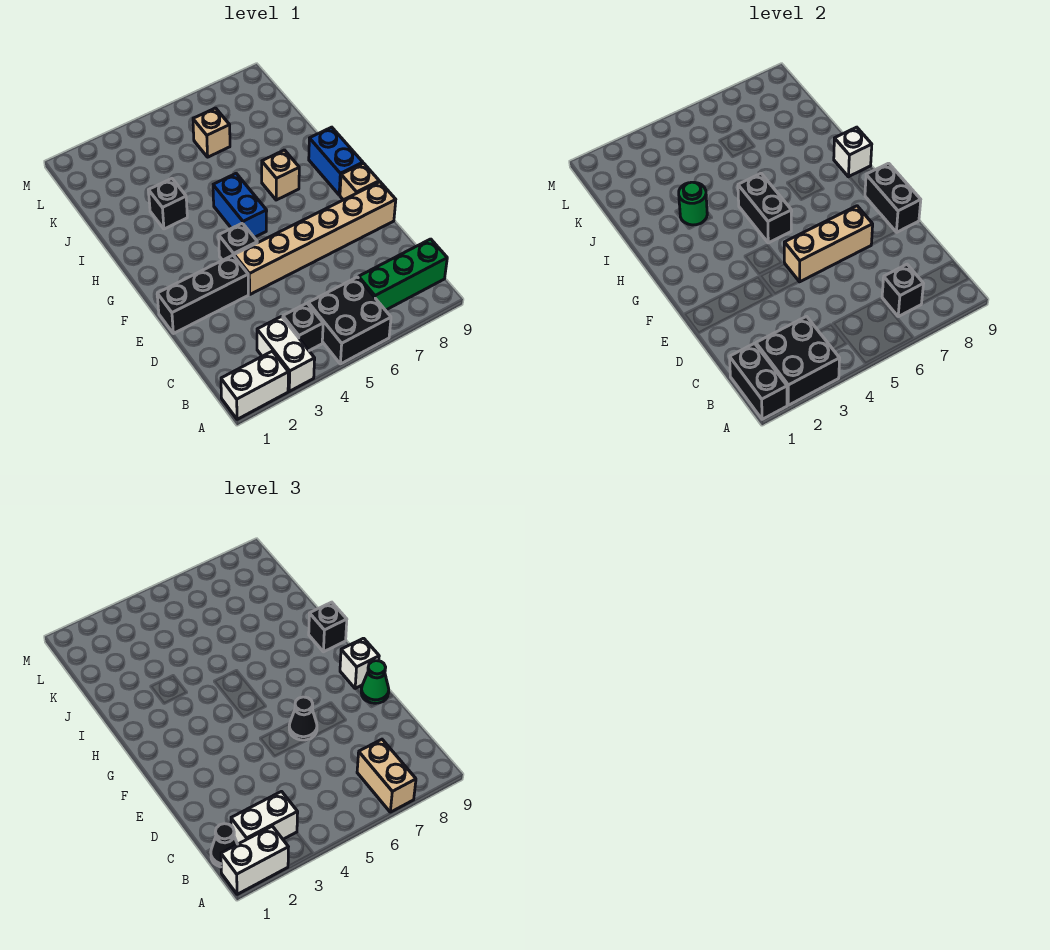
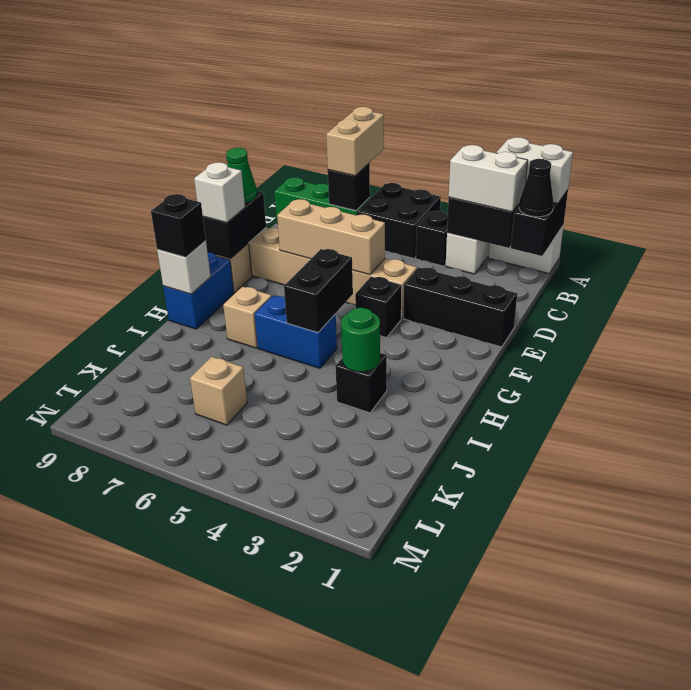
black 1x1 cone [289,697,317,740] -> none
blue 1x2 brick [213,174,267,237] -> blue 1x2 brick turned to [255,296,337,368]

